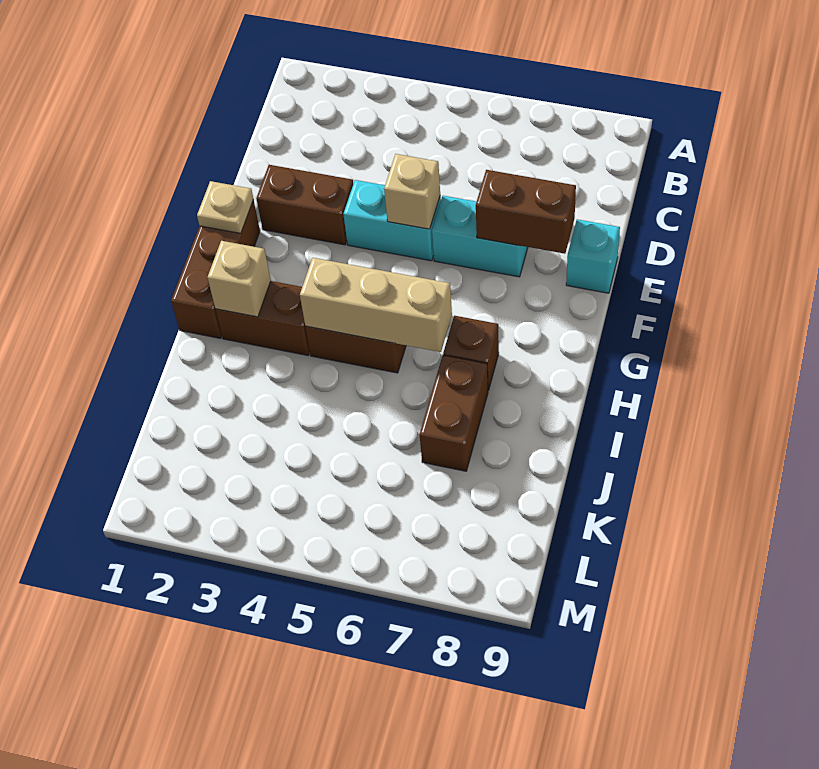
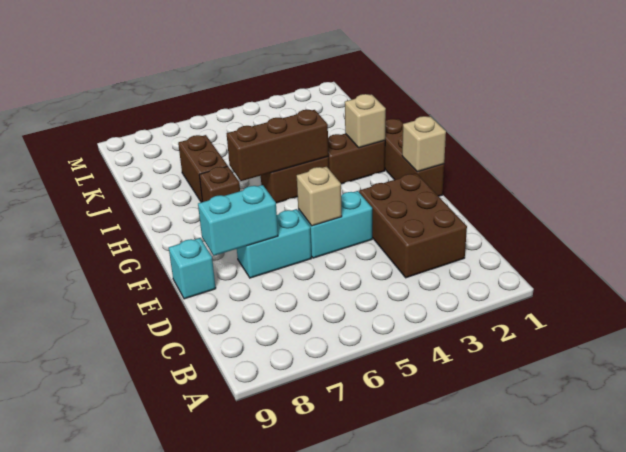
brown 1x2 brick [256,165,353,245] -> brown 2x3 brick [359,173,467,278]
brown 1x2 brick [476,170,576,254] -> cyan 1x2 brick [198,185,278,256]
tan 1x1 plate [197,181,254,233] -> tan 1x1 brick [402,116,446,172]
tan 1x3 brick [300,258,452,352] -> brown 1x3 brick [227,110,328,181]

